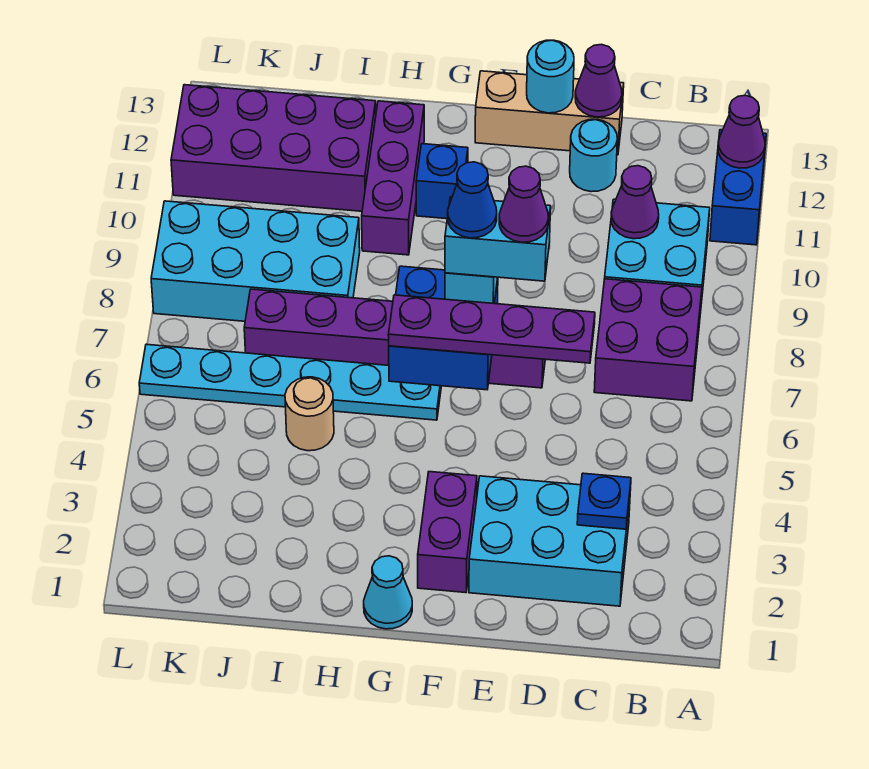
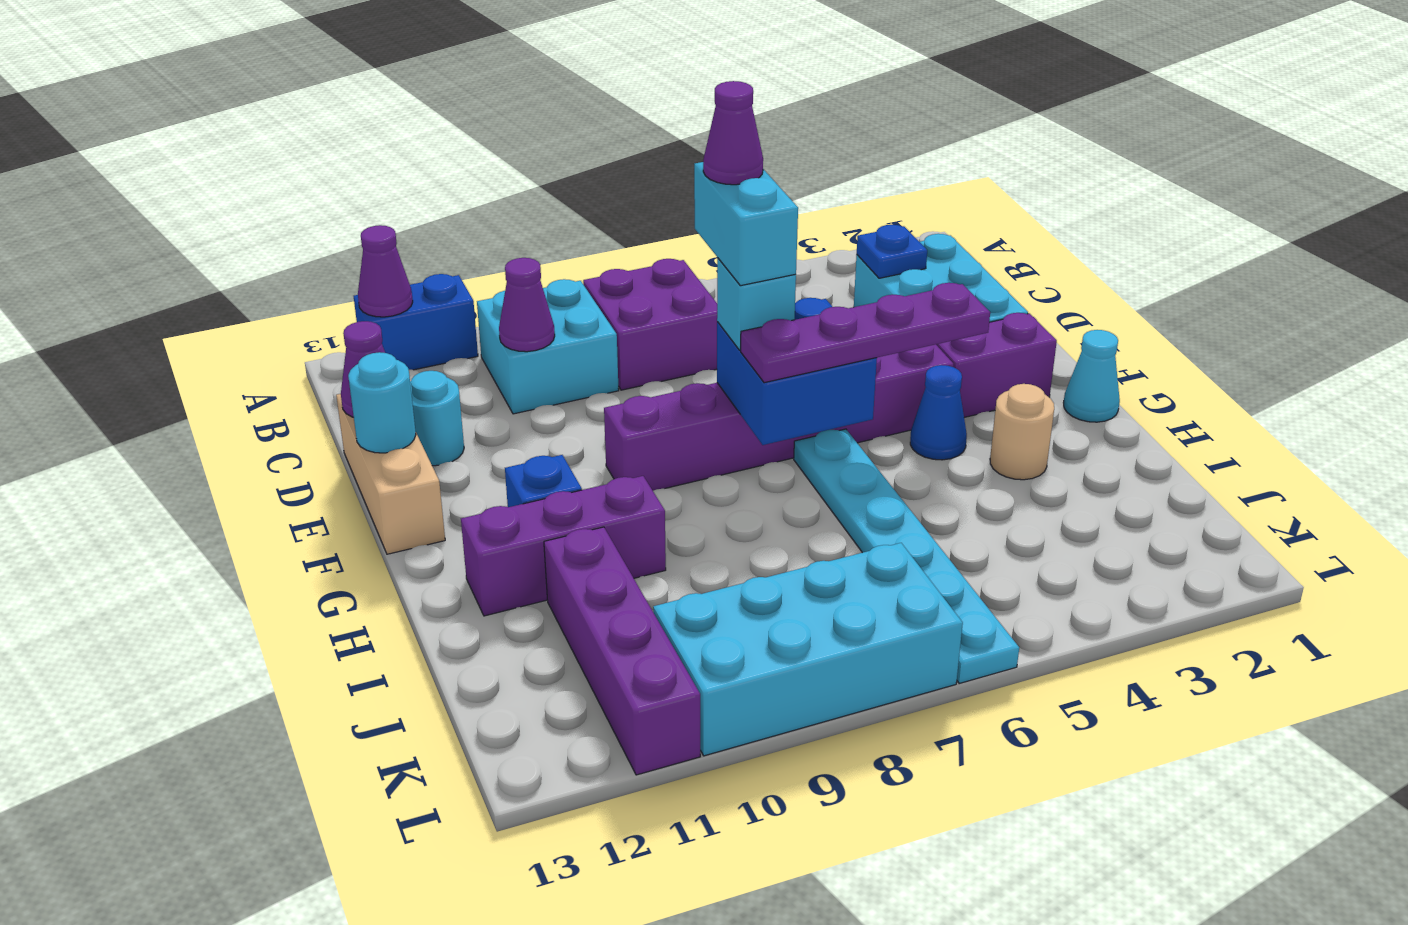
purple 1x4 plate [388,295,595,363] -> purple 1x4 plate turned to [741,283,990,383]
purple 1x6 brick [244,289,545,388] -> purple 1x6 brick turned to [604,344,954,491]
blue 1x1 cone [448,162,497,238] -> blue 1x1 cone moved to [910,365,967,460]
tan 1x1 round brick [285,377,334,451] -> tan 1x1 round brick moved to [990,384,1054,480]
cyan 2x4 brick [151,201,360,321] -> cyan 2x4 brick turned to [653,543,963,756]
purple 2x4 brick [171,85,376,211] -> purple 1x4 brick [544,527,700,775]

